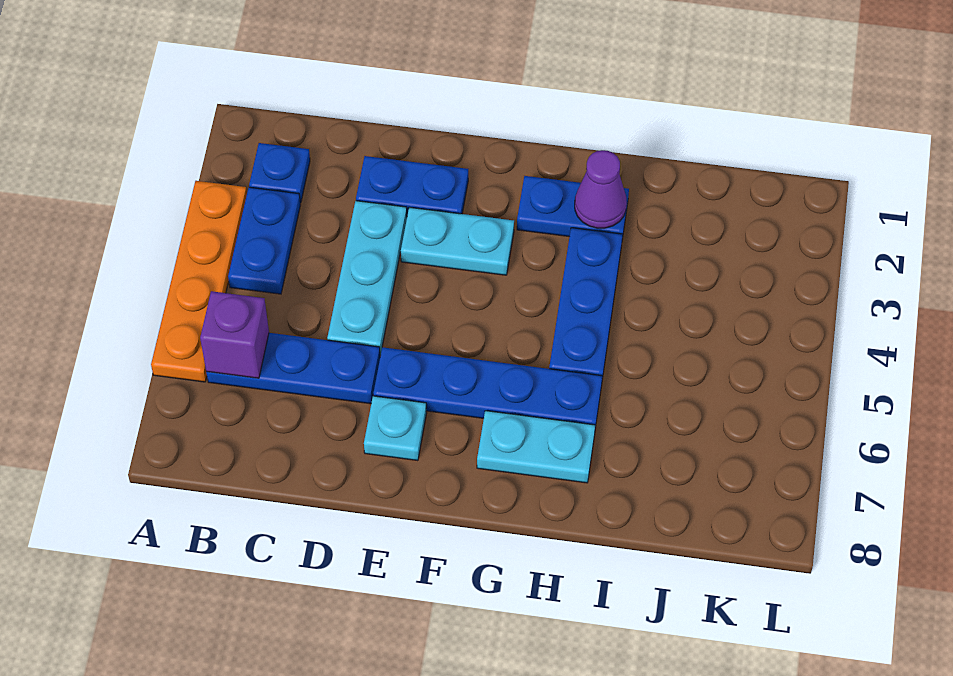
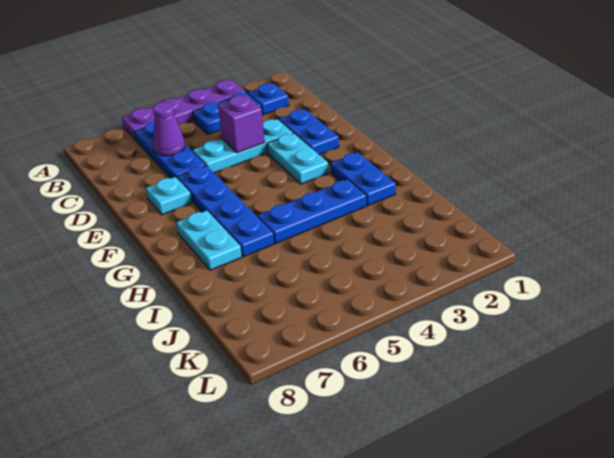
orange 1x4 plate [151,181,247,382] -> purple 1x4 plate [122,80,246,141]
purple 1x1 brick [200,291,269,378] -> purple 1x1 brick moved to [218,96,264,153]
purple 1x1 cone [575,150,627,228] -> purple 1x1 cone moved to [153,102,185,156]

